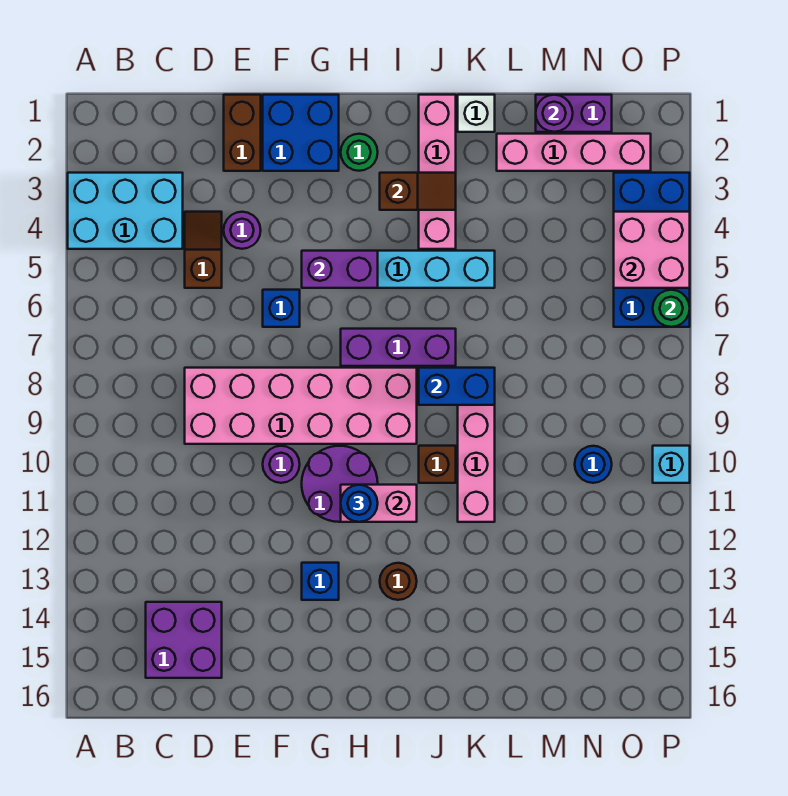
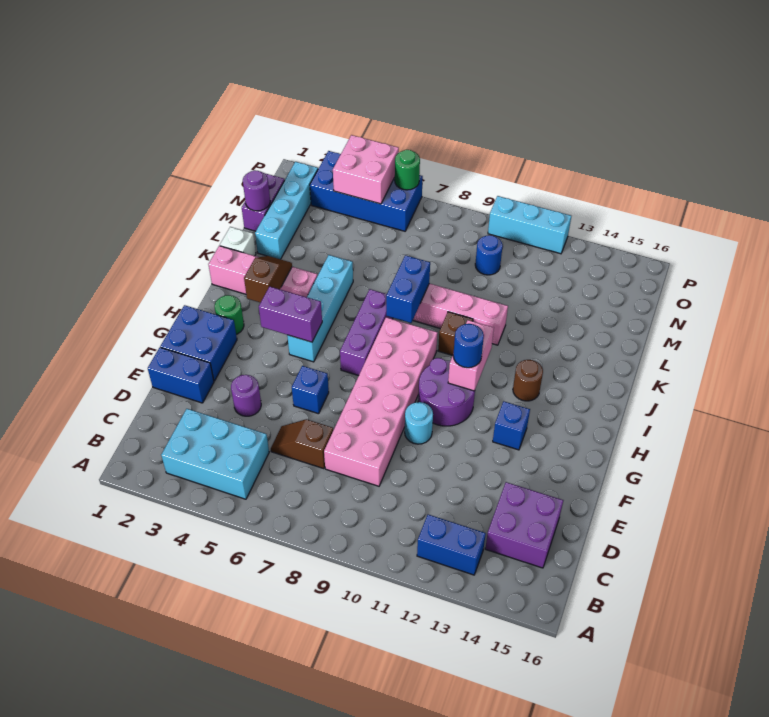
cyan 2x3 brick [68,173,183,249] -> cyan 2x3 brick turned to [161,409,269,499]
none -> blue 1x2 brick [417,514,486,575]
brown 1x2 slope [185,212,222,288] -> brown 1x2 slope moved to [271,419,333,469]
brown 1x2 brick [224,95,261,171] -> blue 1x2 brick [148,347,214,403]
purple 1x1 round brick [263,446,300,483] -> cyan 1x1 round brick [405,402,433,444]
purple 1x2 brick [302,251,378,288] -> purple 1x2 brick turned to [259,287,322,342]
pink 1x4 brick [497,134,651,171] -> cyan 1x4 brick [255,162,318,259]
cyan 1x1 brick [653,446,690,483] -> cyan 1x3 brick [488,196,571,254]

